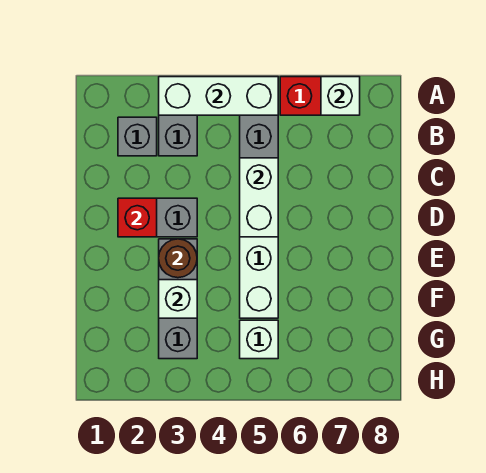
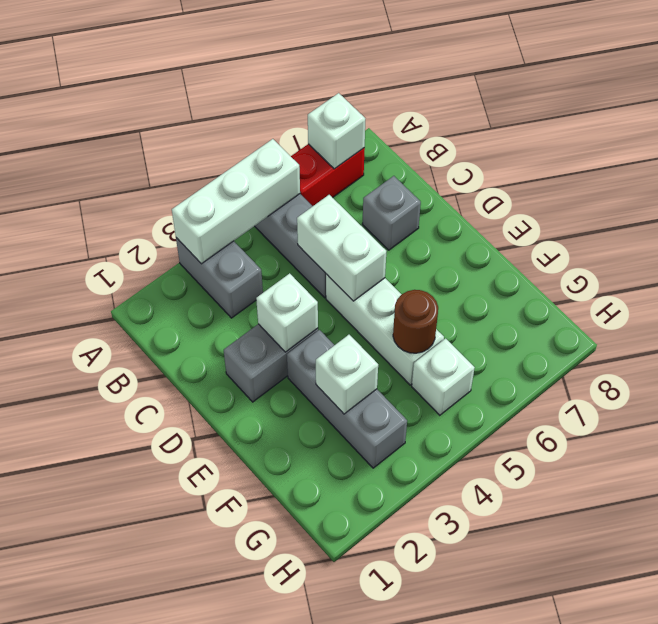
grey 1x1 brick [118,117,157,156] -> grey 1x1 brick moved to [362,176,421,250]
red 1x1 brick [118,198,157,237] -> none
none -> white 1x1 brick [256,273,318,352]
brown 1x1 round brick [159,239,197,278] -> brown 1x1 round brick moved to [393,290,438,353]

